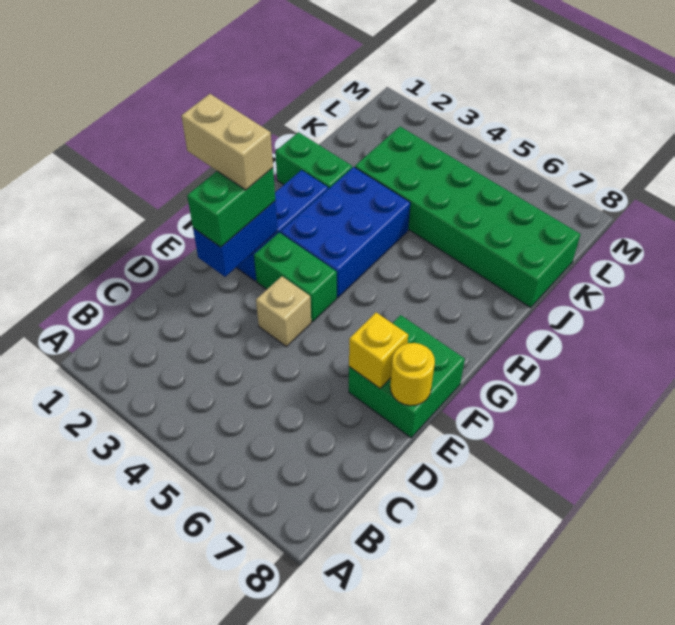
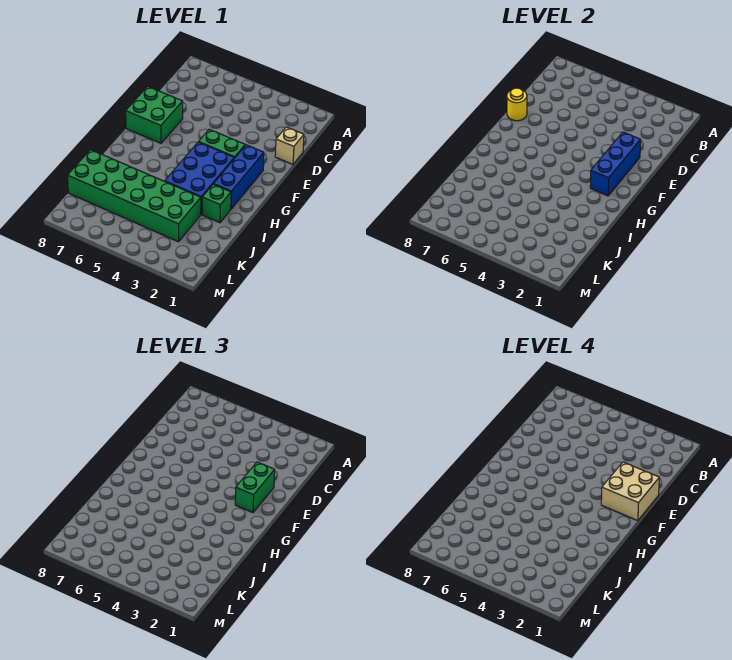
blue 1x2 brick [193,201,278,277] -> blue 1x3 brick [590,132,641,196]
tan 1x1 brick [256,276,311,347] -> tan 1x1 brick moved to [275,127,304,164]
yellow 1x1 brick [349,313,408,388] -> none
tan 1x2 brick [182,94,273,190] -> tan 2x2 brick [601,462,659,521]
green 1x2 brick [275,132,352,189] -> green 1x1 brick [202,184,231,223]

